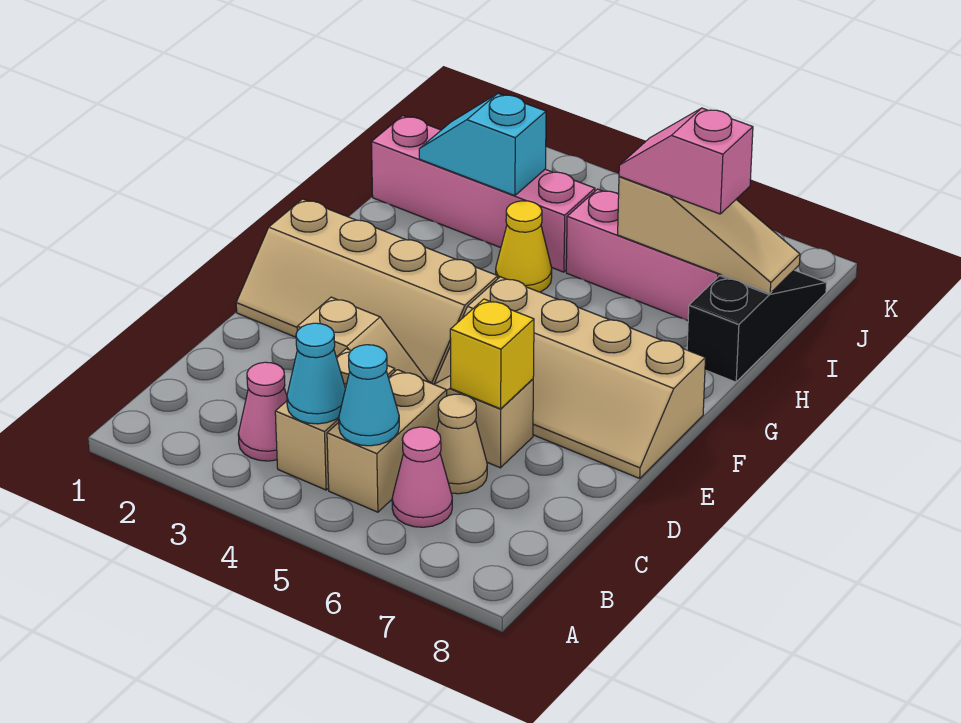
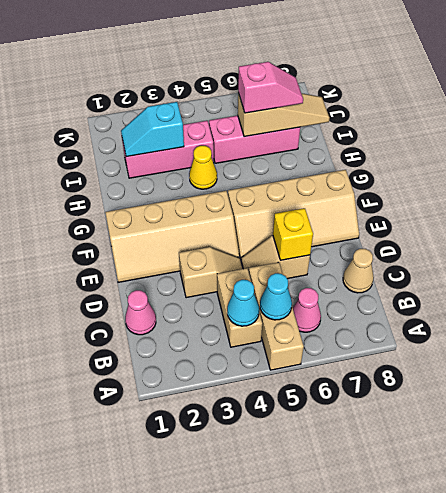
pink 1x1 cone [238,362,287,461] -> pink 1x1 cone moved to [125,290,156,335]
tan 1x2 brick [327,370,447,512] -> tan 1x3 brick [249,262,304,370]
tan 1x1 cone [436,394,487,494] -> tan 1x1 cone moved to [343,249,374,293]
black 1x3 slope [687,270,827,382] -> none
pink 1x4 brick [371,116,595,272] -> pink 1x3 brick [122,121,214,178]
pink 1x2 slope [619,108,753,214] -> pink 1x2 slope turned to [238,62,303,113]

